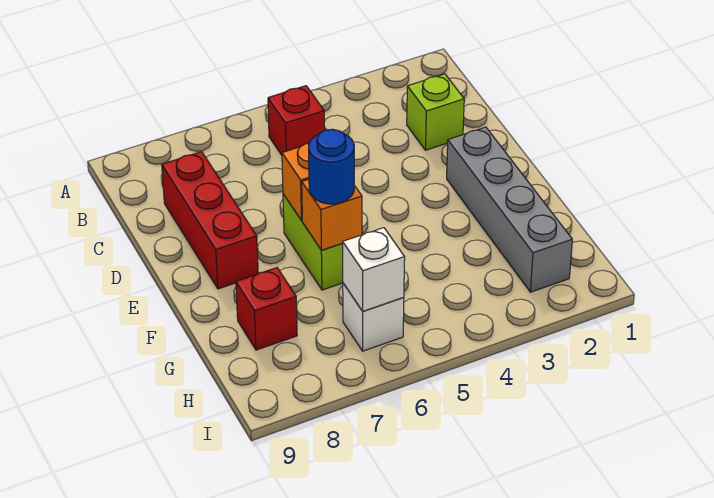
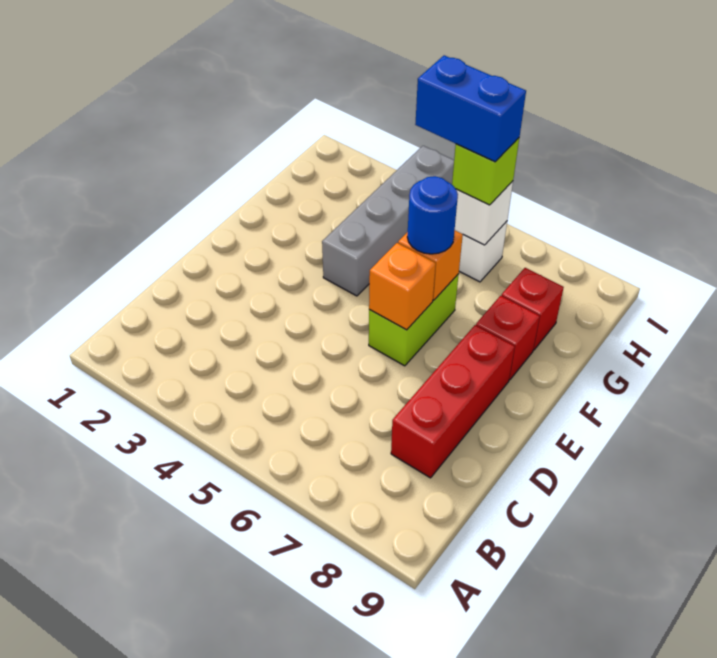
red 1x1 brick [268,86,325,155] -> red 1x1 brick moved to [476,296,540,380]
lime 1x1 brick [407,74,464,150] -> lime 1x1 brick moved to [452,138,519,205]
grey 1x4 brick [447,127,572,292] -> grey 1x4 brick moved to [322,146,454,296]
none -> blue 1x2 brick [415,55,526,162]

